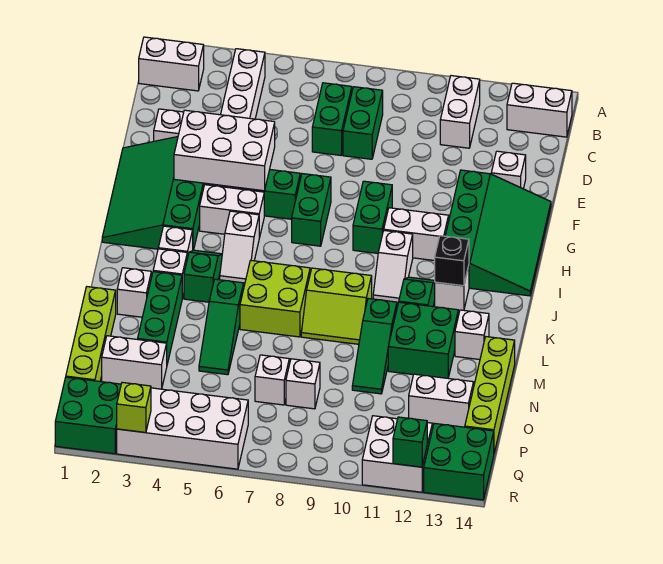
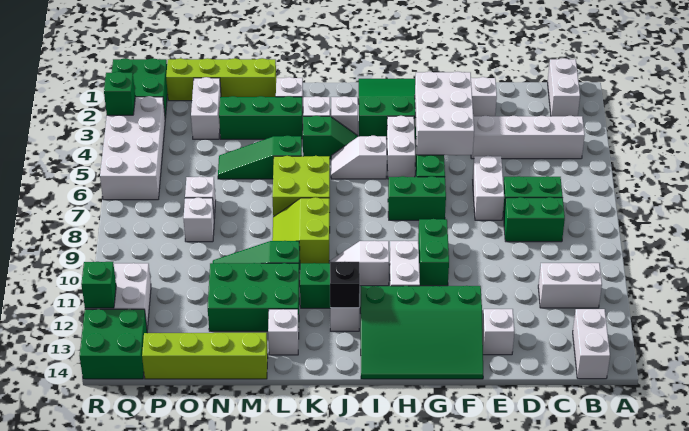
green 1x2 brick [353,181,392,253] -> green 1x2 brick turned to [418,219,449,286]
green 2x2 brick [388,302,458,378] -> green 2x3 brick [208,263,300,331]
white 1x2 brick [409,374,474,427] -> white 1x2 brick moved to [473,156,504,220]
lime 1x1 brick [117,382,151,433] -> green 1x1 brick [104,72,135,115]

